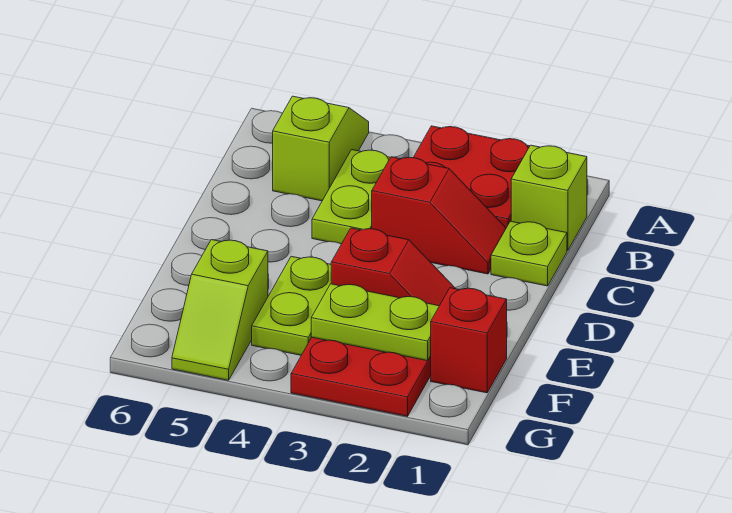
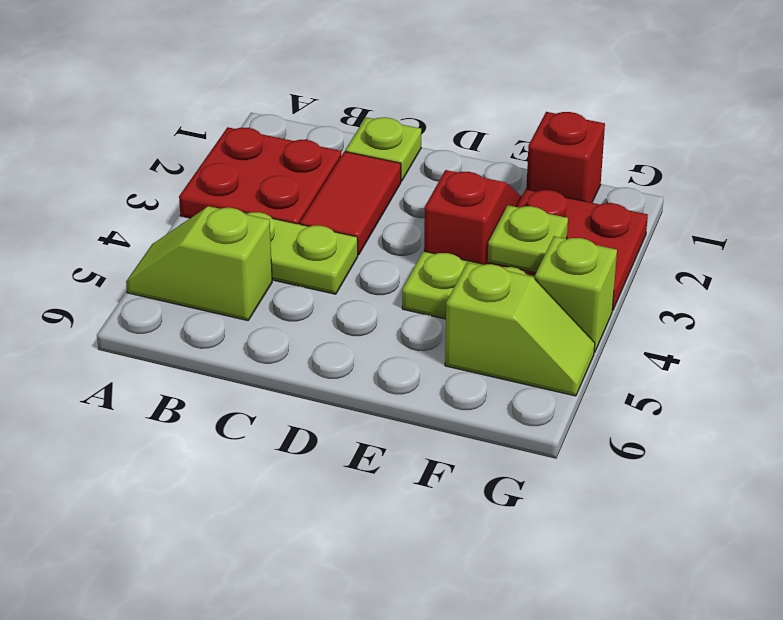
lime 1x1 brick [511,145,587,250] -> lime 1x1 brick moved to [535,236,617,352]
red 1x2 slope [372,157,506,274] -> red 1x2 tile [300,152,401,255]
lime 1x2 plate [311,284,439,361] -> lime 1x1 plate [488,205,568,273]

